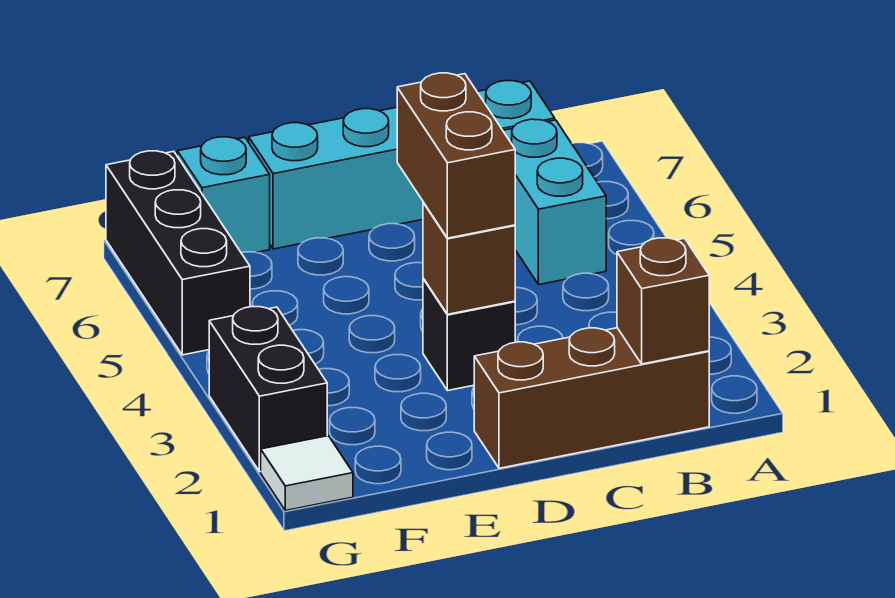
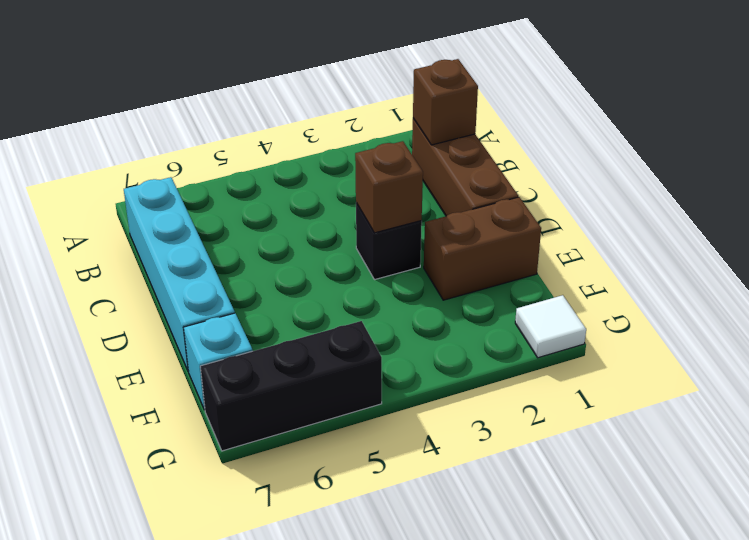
cyan 1x2 brick [503,119,606,285] -> none
brown 1x2 brick [397,73,515,238] -> brown 1x2 brick moved to [424,197,541,300]
black 1x2 brick [209,307,327,472] -> none

